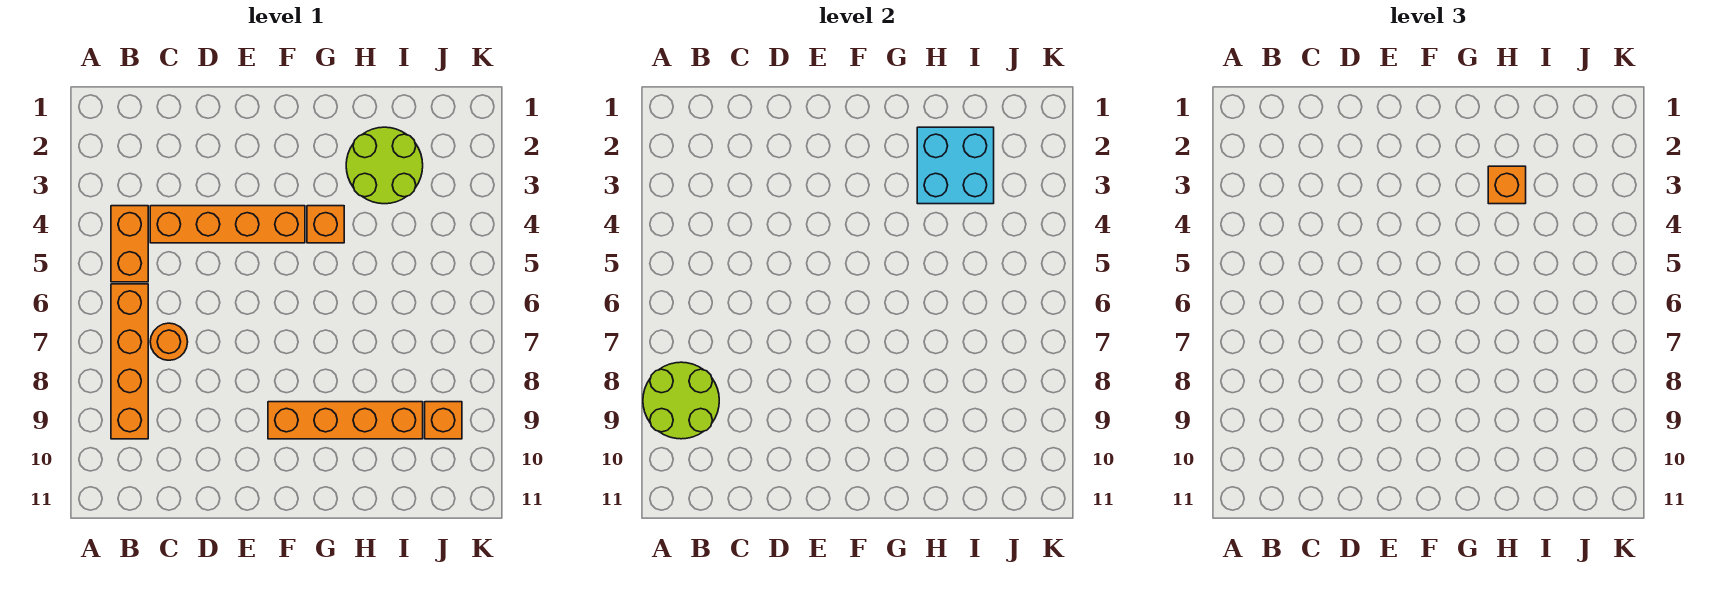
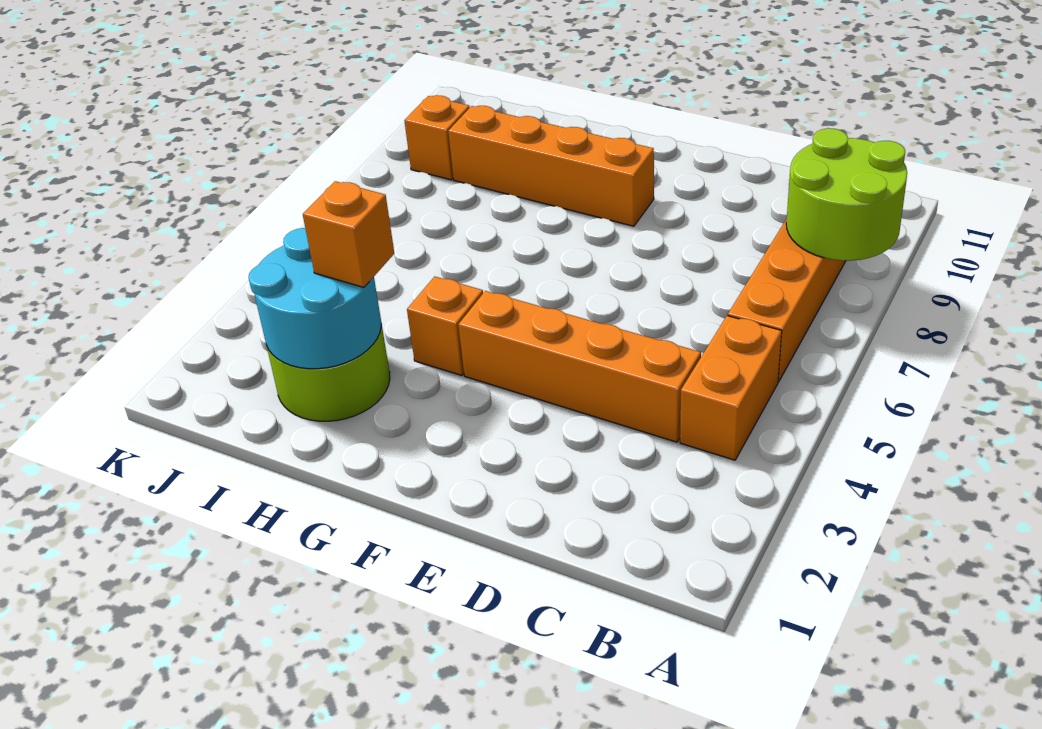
orange 1x1 round brick [150,323,188,360] -> none
cyan 2x2 brick [917,127,994,204] -> cyan 2x2 round brick [249,228,381,369]

